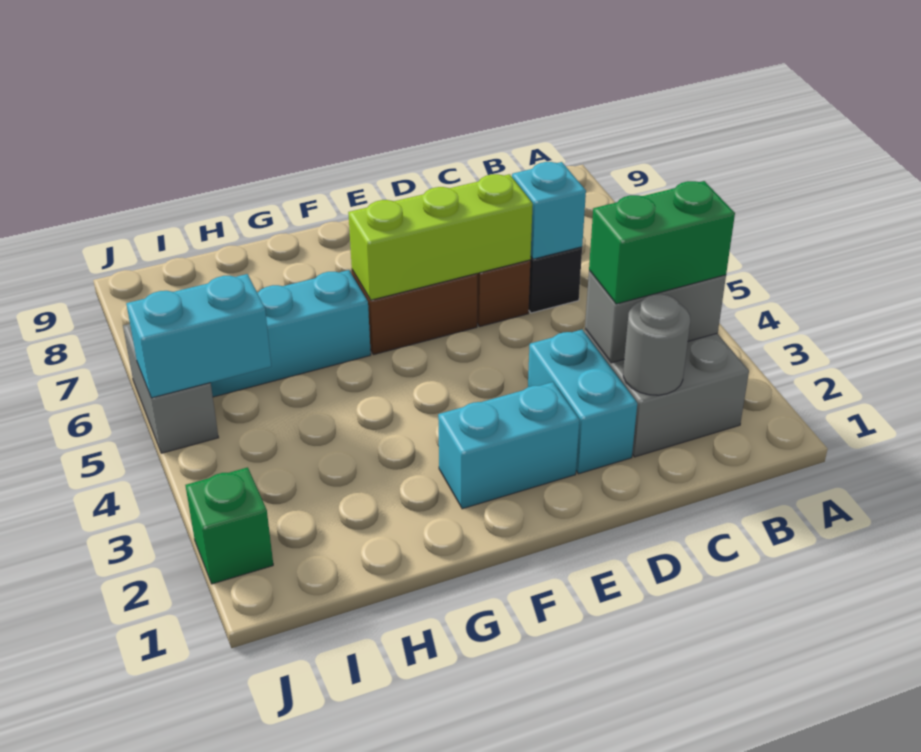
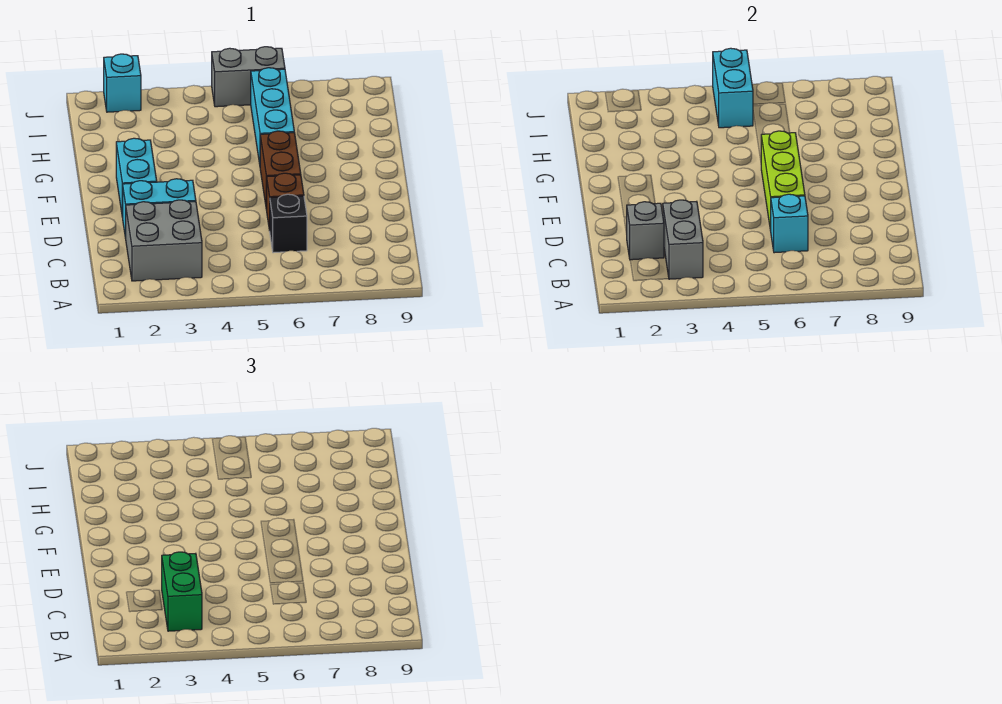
grey 1x1 round brick [623,294,690,395] -> grey 1x1 brick [627,202,664,260]
green 1x1 brick [185,467,273,584] -> cyan 1x1 brick [104,54,141,112]

